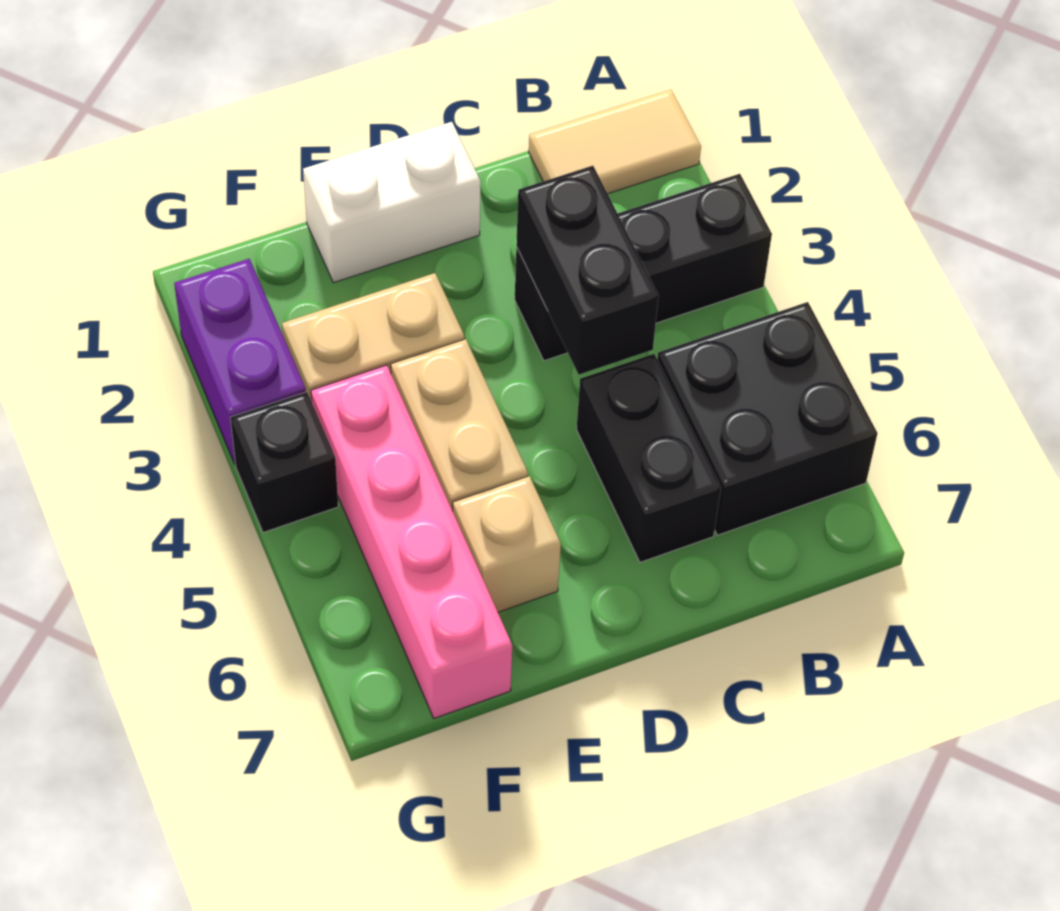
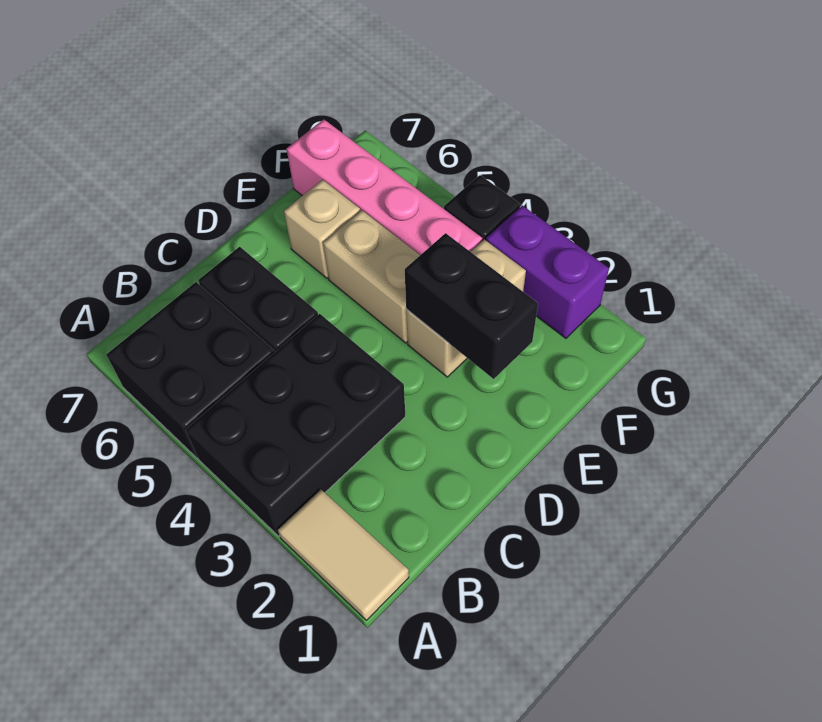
tan 1x2 tile [529,90,701,194] -> tan 1x2 tile turned to [278,490,409,620]
black 1x3 brick [515,174,772,361] -> black 2x3 brick [186,314,405,536]
black 1x2 brick [516,166,659,375] -> black 1x2 brick moved to [405,233,538,379]
white 1x2 brick [303,122,481,283] -> none

